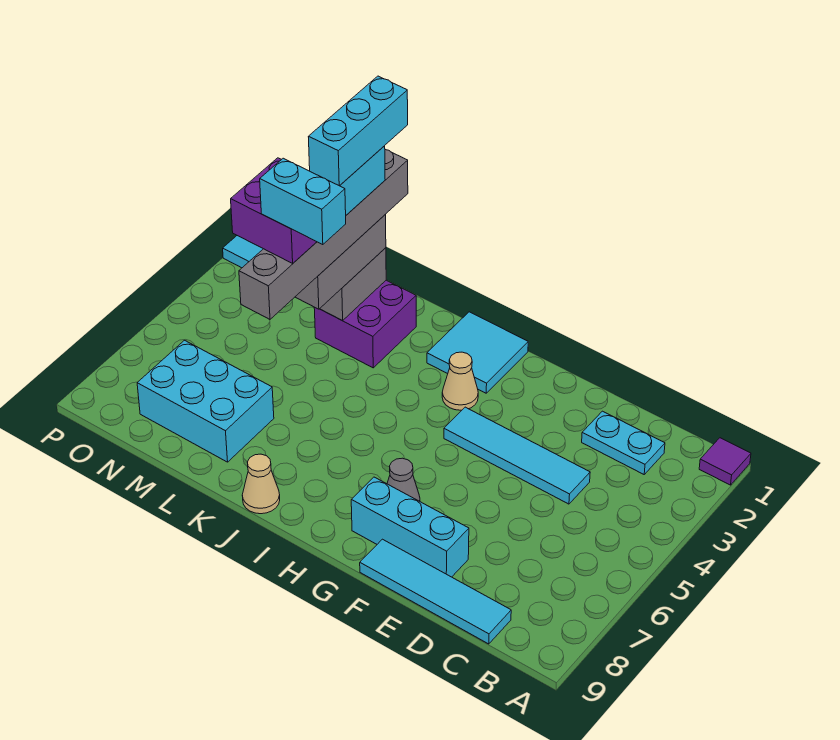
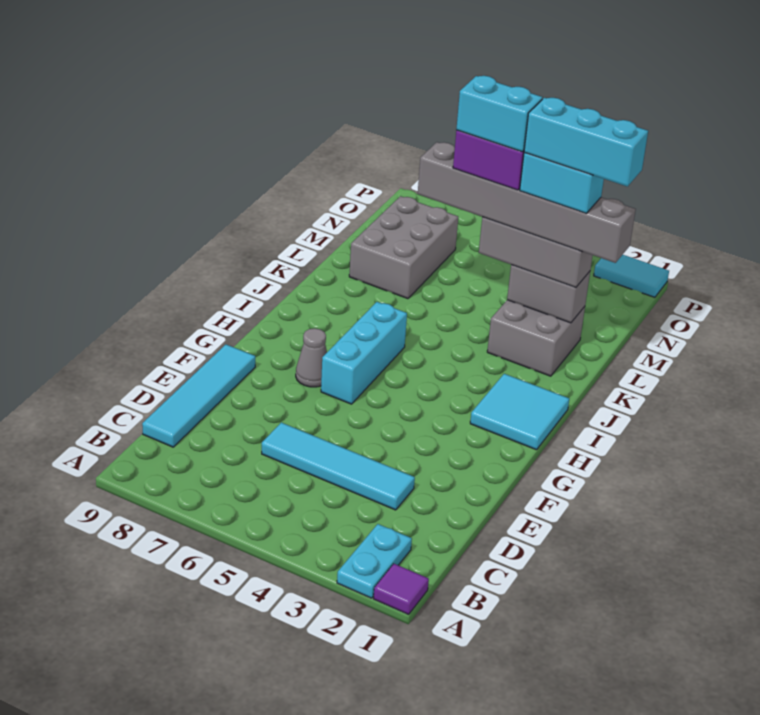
cyan 1x2 plate [582,411,665,474] -> cyan 1x2 plate moved to [337,524,412,598]
cyan 1x4 tile [444,407,590,504] -> cyan 1x4 tile turned to [262,423,415,510]
cyan 1x3 brick [351,477,469,577] -> cyan 1x3 brick moved to [321,302,407,404]
tan 1x1 cone [442,352,478,410] -> none
tan 1x1 cone [242,454,280,514] -> none
purple 2x2 brick [314,280,416,368] -> grey 2x2 brick [487,300,585,376]
cyan 1x2 brick [260,158,346,245] -> cyan 1x2 brick turned to [456,76,543,152]
cyan 2x3 brick [137,340,274,462] -> grey 2x3 brick [349,196,458,299]

